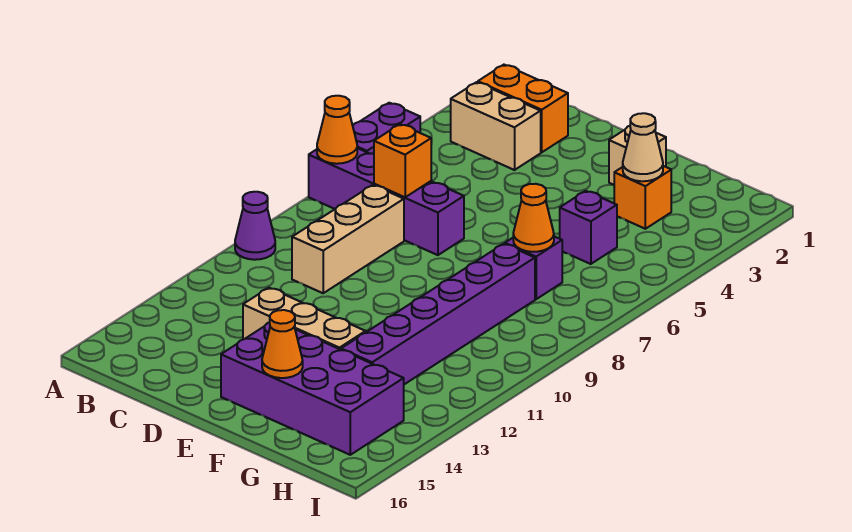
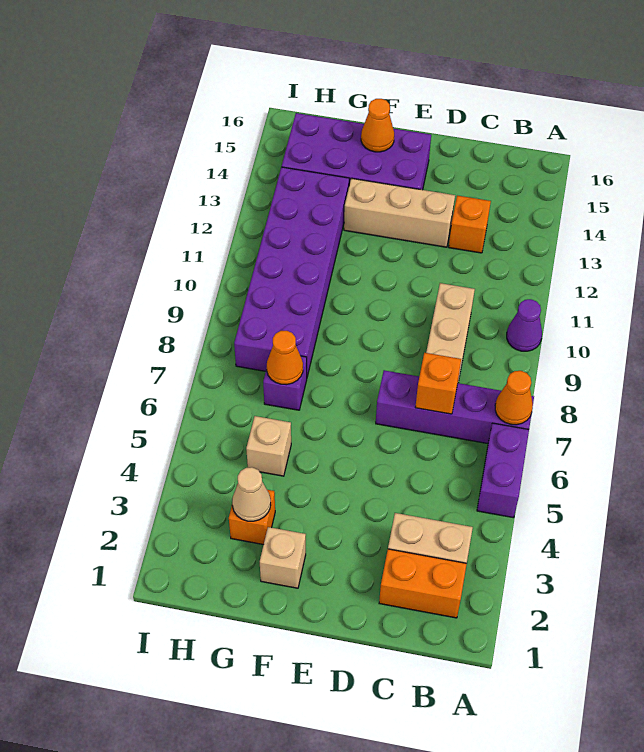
none -> orange 1x1 brick [449,196,491,253]
purple 1x1 brick [560,191,617,264] -> tan 1x1 brick [246,416,291,476]
purple 1x6 brick [341,244,535,384] -> purple 2x6 brick [234,167,349,377]

